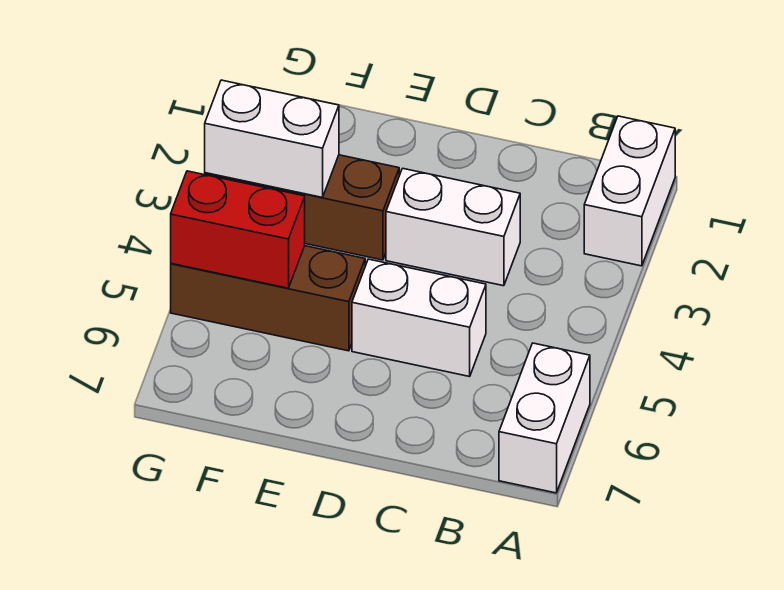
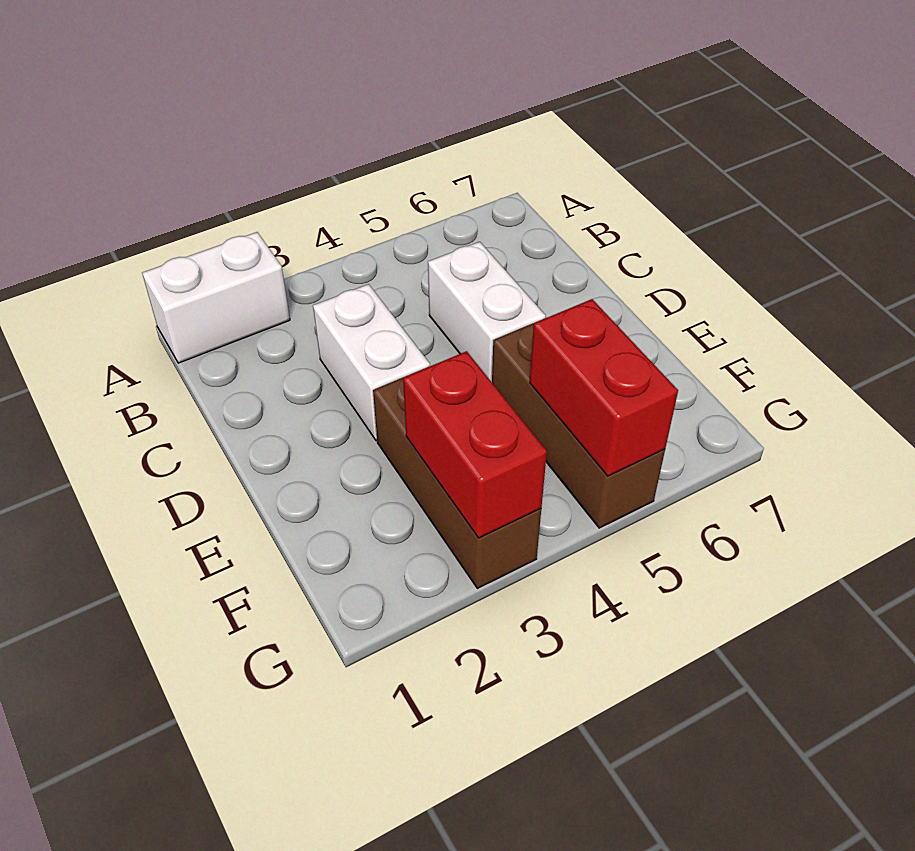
white 1x2 brick [499,343,590,493] -> none
white 1x2 brick [205,80,339,197] -> red 1x2 brick [403,351,547,538]

